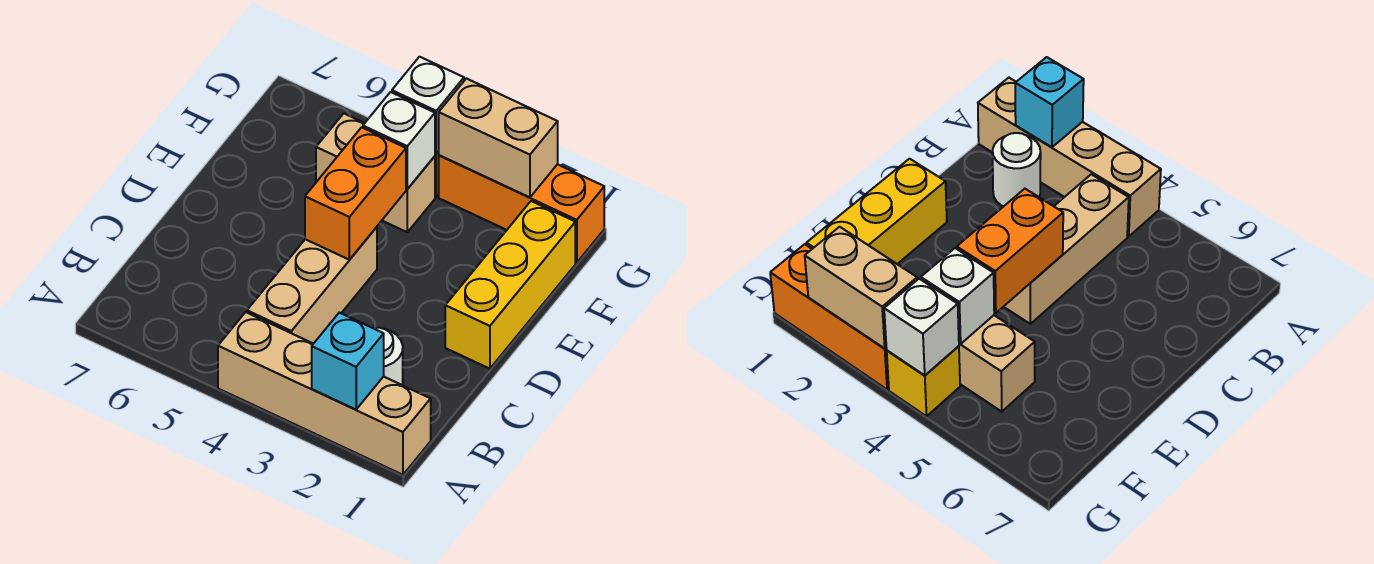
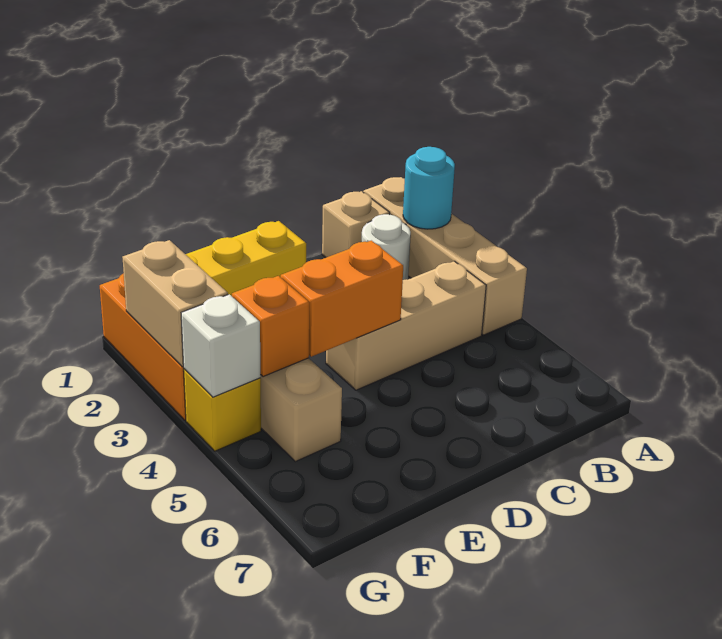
cyan 1x1 brick [312,313,384,409] -> cyan 1x1 round brick [403,147,455,229]
none -> tan 1x1 brick [322,191,390,257]
white 1x1 brick [363,92,435,189] -> orange 1x1 brick [232,276,309,377]

